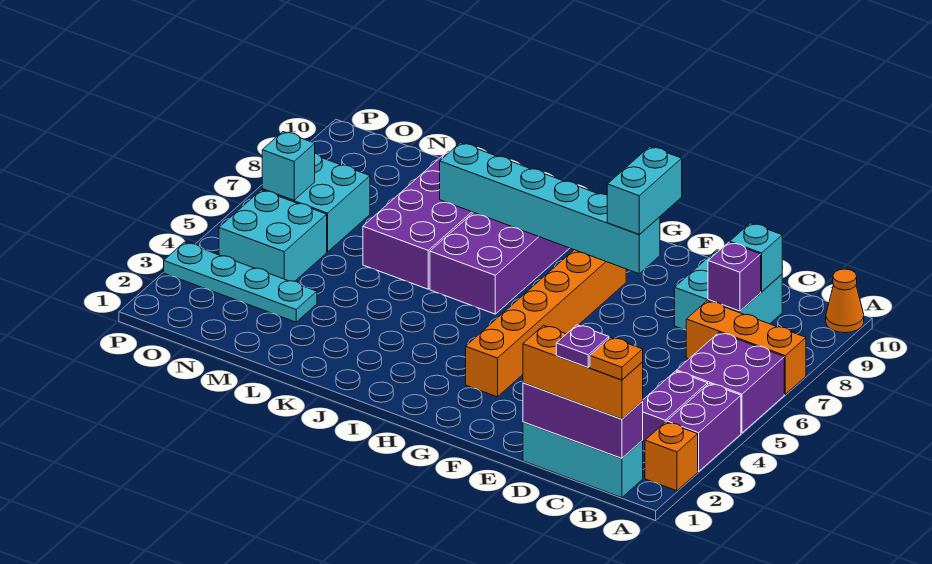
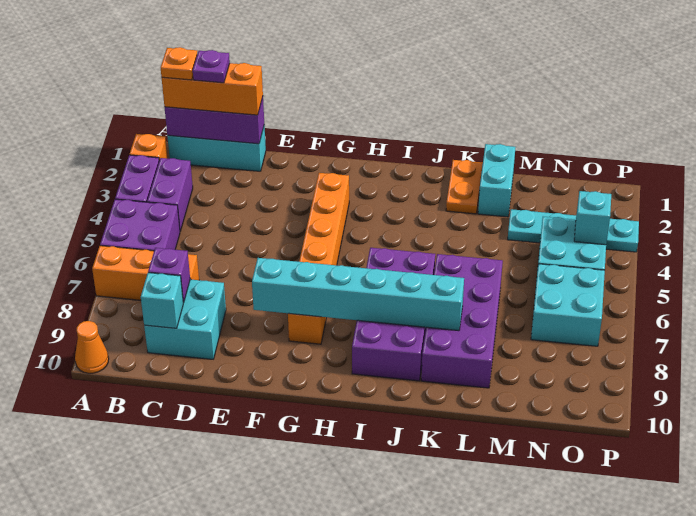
cyan 1x2 brick [607,147,682,235] -> cyan 1x2 brick moved to [478,144,515,217]
none -> orange 1x2 plate [446,160,483,214]
cyan 1x1 brick [262,132,315,200] -> cyan 1x1 brick moved to [574,191,611,245]

